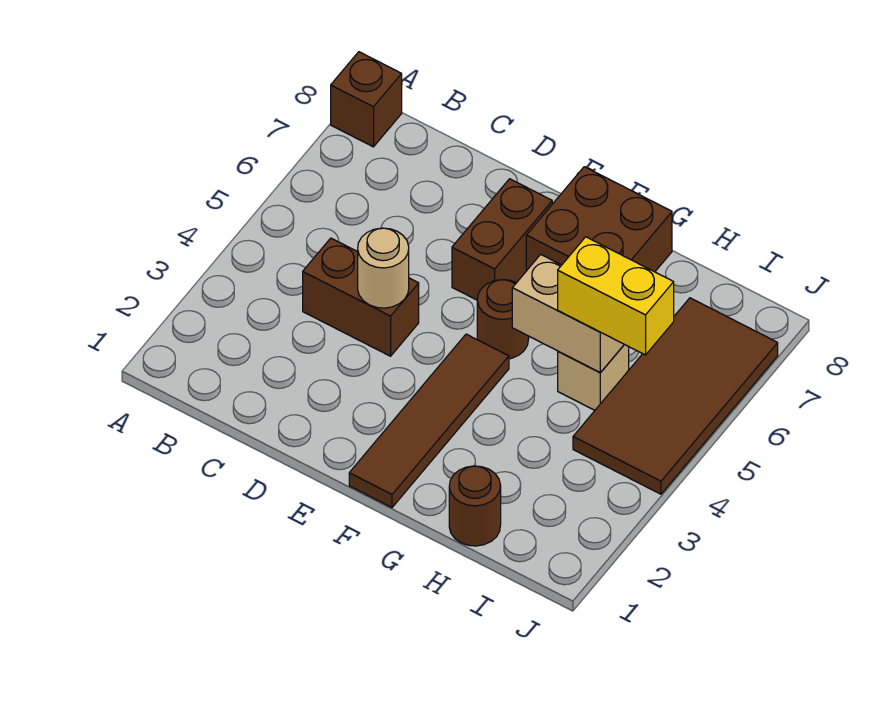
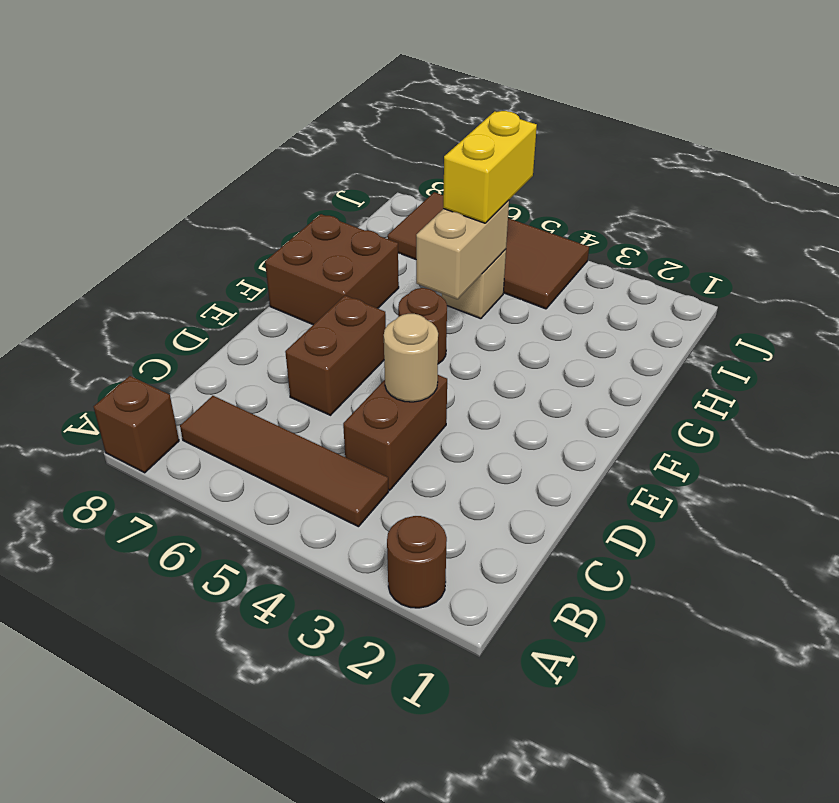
brown 1x2 brick [452,179,552,300] -> brown 1x2 brick turned to [285,296,386,415]
brown 1x4 tile [349,334,509,507] -> brown 1x4 tile moved to [180,396,389,527]
brown 1x1 round brick [449,466,501,546] -> brown 1x1 round brick moved to [387,516,447,608]

